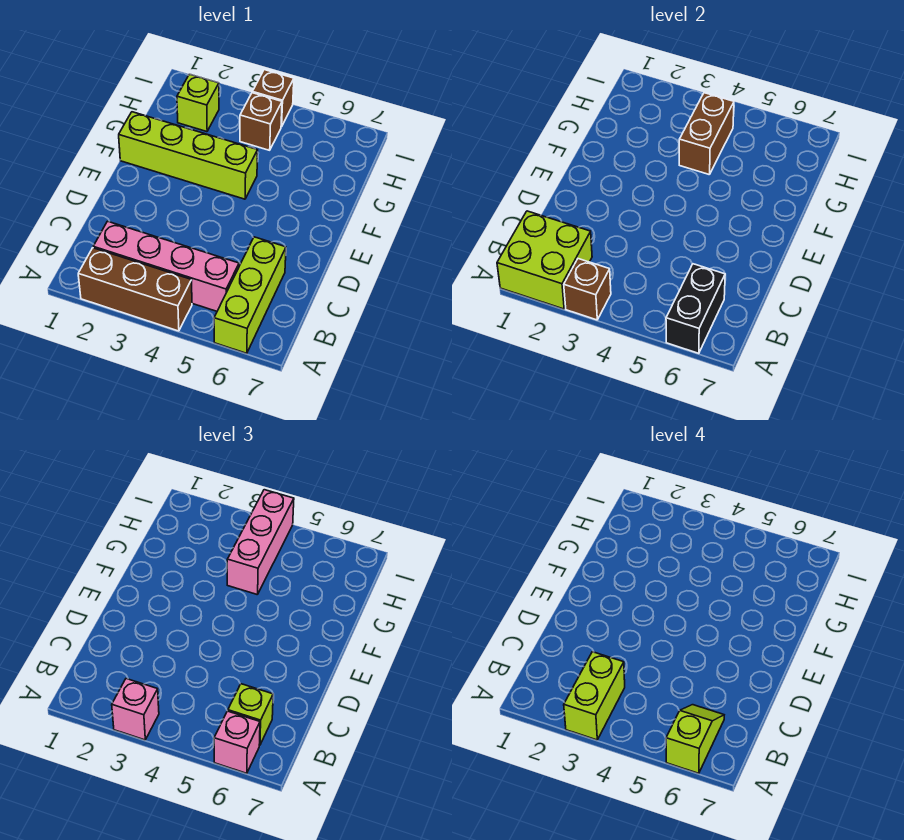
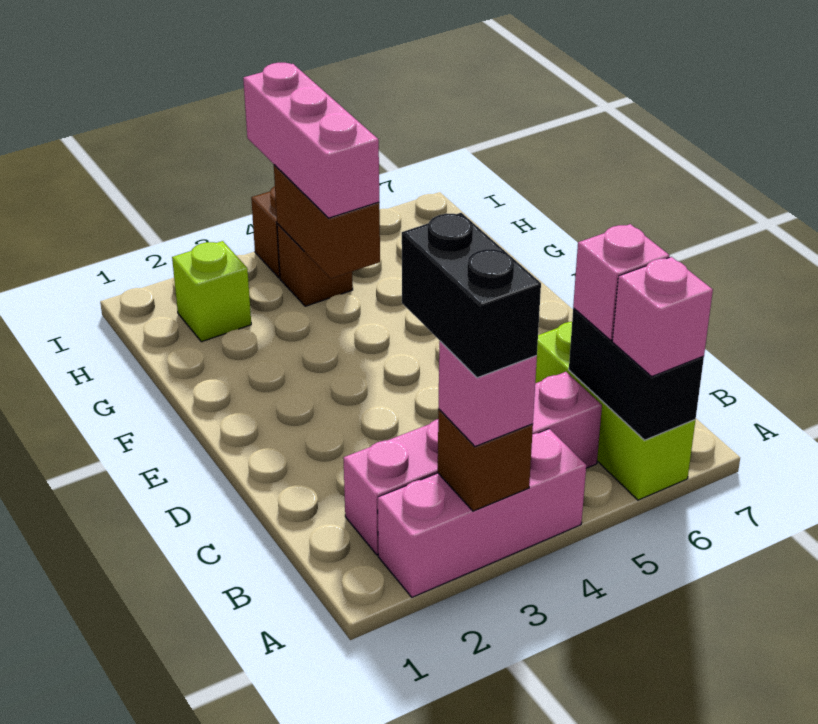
lime 2x2 brick [497,211,592,309] -> none
brown 1x3 brick [78,248,192,331] -> pink 1x3 brick [378,429,586,597]
lime 1x2 brick [564,652,625,740] -> black 1x2 brick [402,213,541,378]
lime 1x2 slope [666,705,724,773] -> none
lime 1x1 brick [228,684,273,745] -> pink 1x1 brick [573,224,669,340]
lime 1x4 brick [119,112,258,199] -> none

